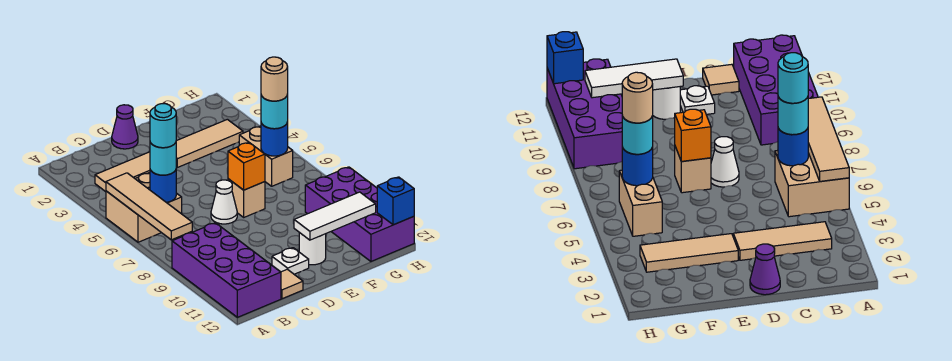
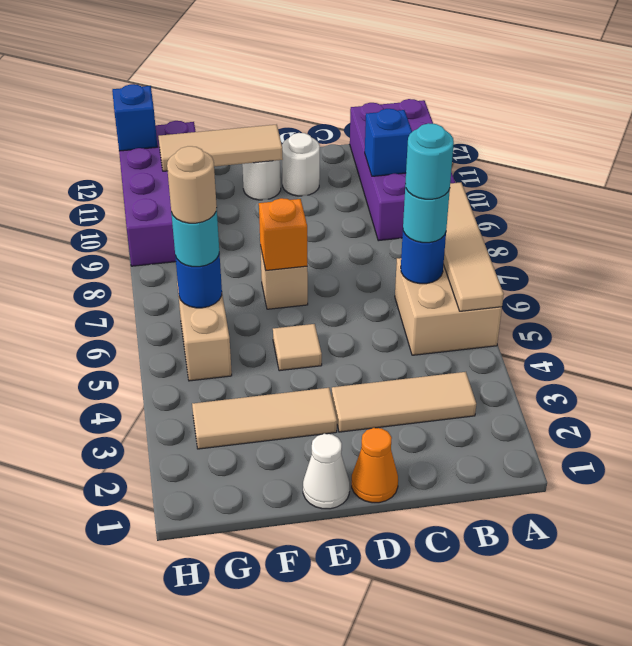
none -> blue 1x1 brick [365,109,412,176]
tan 1x1 tile [281,269,303,299] -> tan 1x1 tile moved to [273,324,322,371]
purple 1x1 cone [112,105,138,149] -> orange 1x1 cone [352,428,398,503]
white 1x1 cone [211,180,237,224] -> white 1x1 cone moved to [303,434,350,509]
white 1x1 plate [272,248,309,274] -> white 1x1 round brick [282,133,320,196]
white 1x3 tile [294,192,376,240] -> tan 1x3 tile [158,124,283,171]

